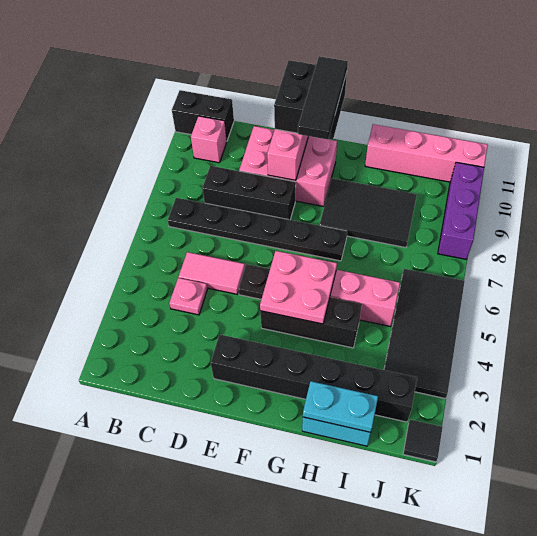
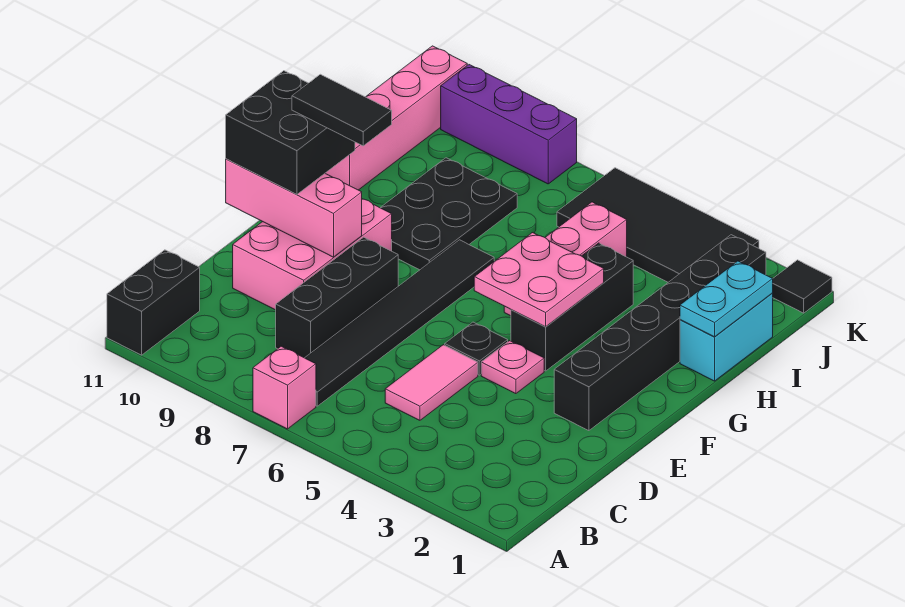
black 1x6 plate [168,198,347,261] -> black 1x6 tile [305,240,494,406]
pink 1x1 brick [191,116,227,163] -> pink 1x1 brick moved to [253,346,316,429]
pink 1x1 plate [169,278,207,315] -> pink 1x1 plate moved to [481,341,544,394]
black 1x3 tile [298,56,348,140] -> black 1x2 tile [292,74,392,146]
black 2x3 tile [320,178,417,248] -> black 2x3 plate [380,158,517,270]

